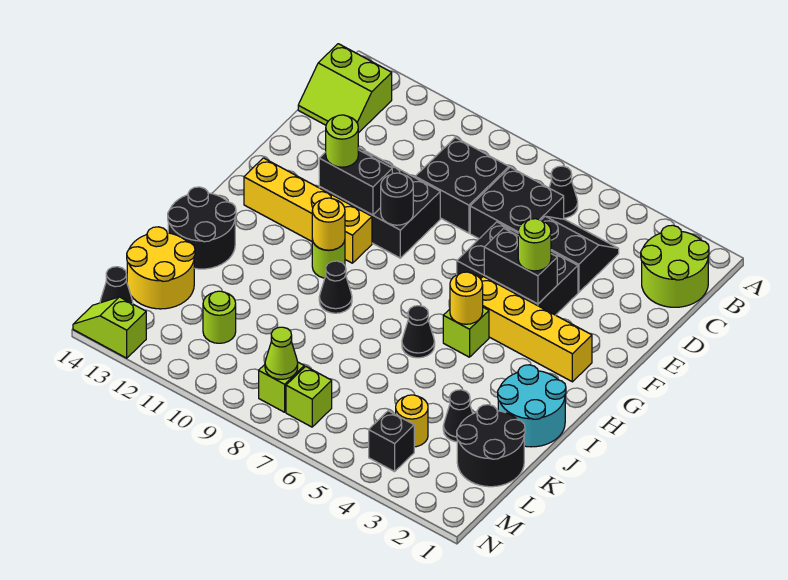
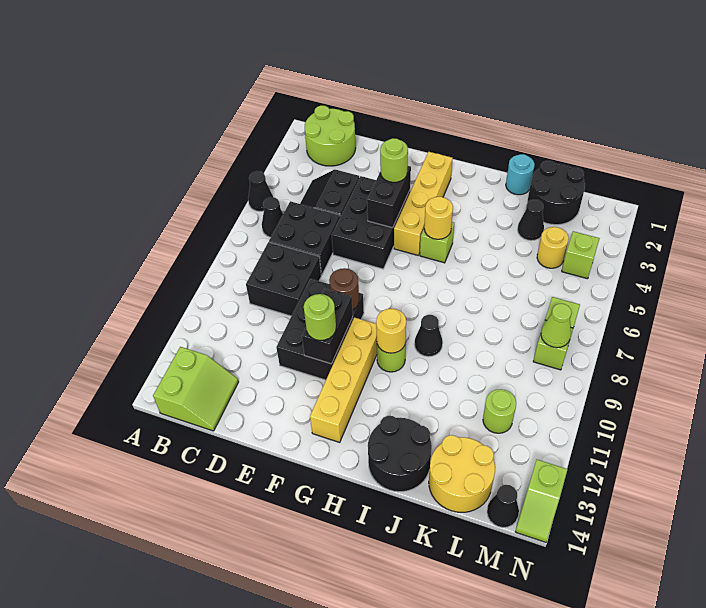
black 1x1 round brick [381,173,413,225] -> brown 1x1 round brick [329,268,359,310]
cyan 2x2 round brick [498,365,566,447] -> cyan 1x1 round brick [506,154,535,195]
black 1x1 cone [402,306,435,358] -> black 1x1 cone moved to [248,171,273,211]
black 1x1 brick [369,411,414,472] -> lime 1x1 brick [562,231,600,279]

